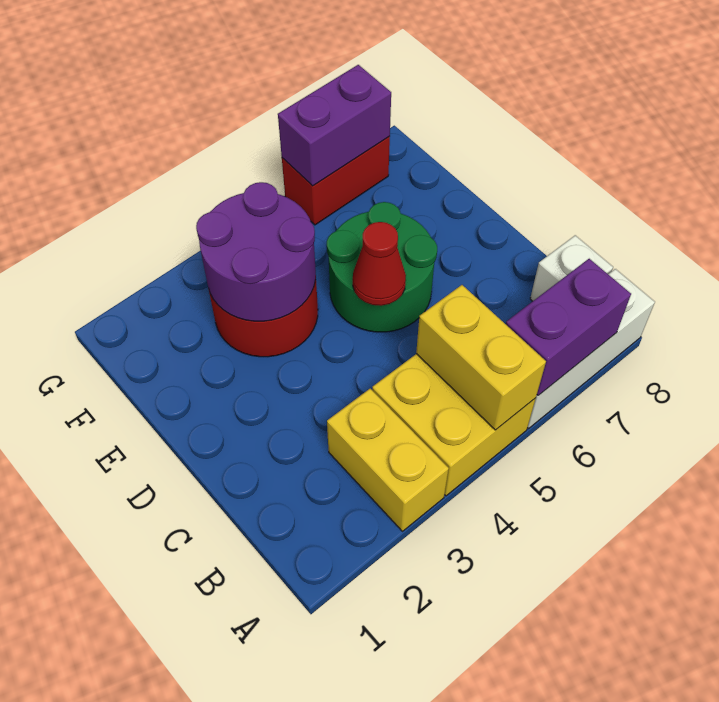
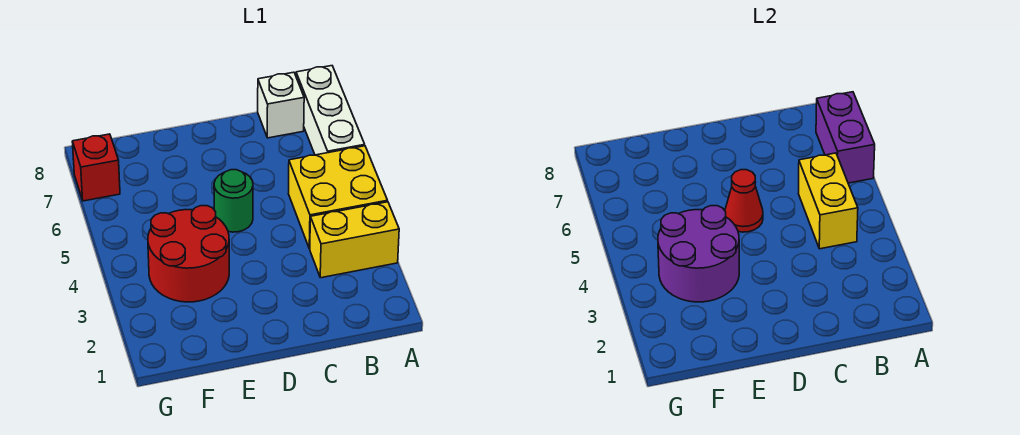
yellow 1x2 brick [416,285,546,430] -> yellow 1x2 brick turned to [798,153,858,249]
green 2x2 round brick [327,202,437,332] -> green 1x1 round brick [214,170,253,232]
red 1x2 brick [282,136,390,225] -> red 1x1 brick [72,134,120,201]
purple 1x2 brick [278,65,391,186] -> none

